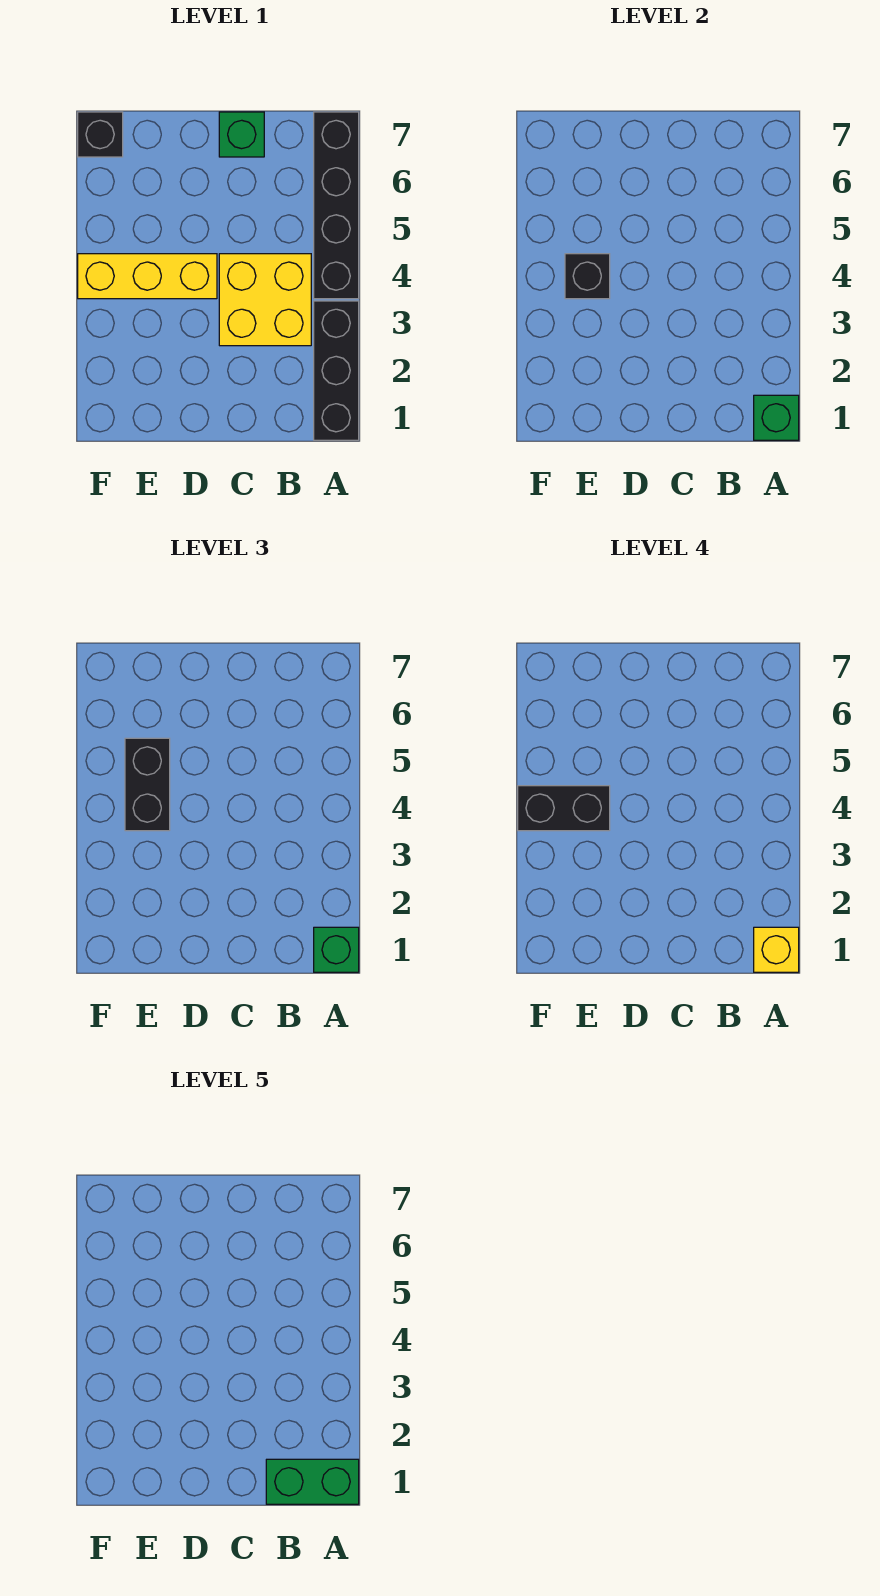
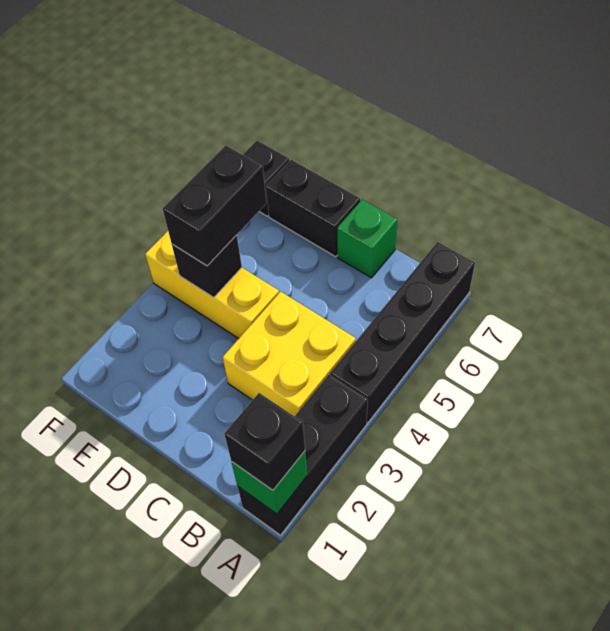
green 1x1 brick [314,927,359,972] -> black 1x1 brick [224,393,305,490]
yellow 1x1 brick [754,927,799,972] -> none
green 1x2 brick [266,1459,359,1504] -> none
black 1x2 brick [518,786,610,831] -> black 1x2 brick moved to [266,160,360,257]

